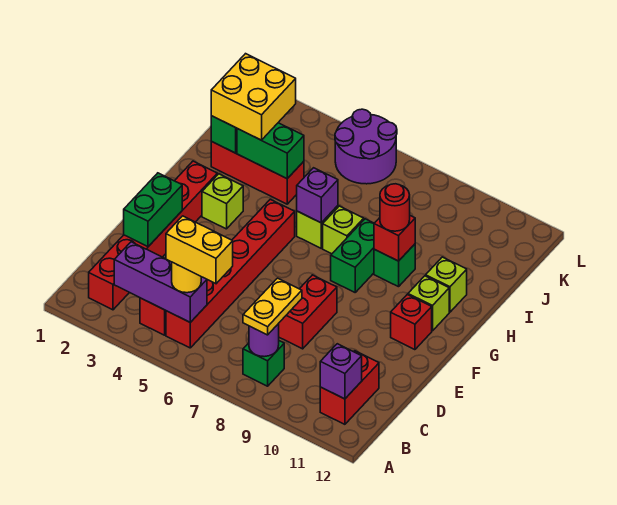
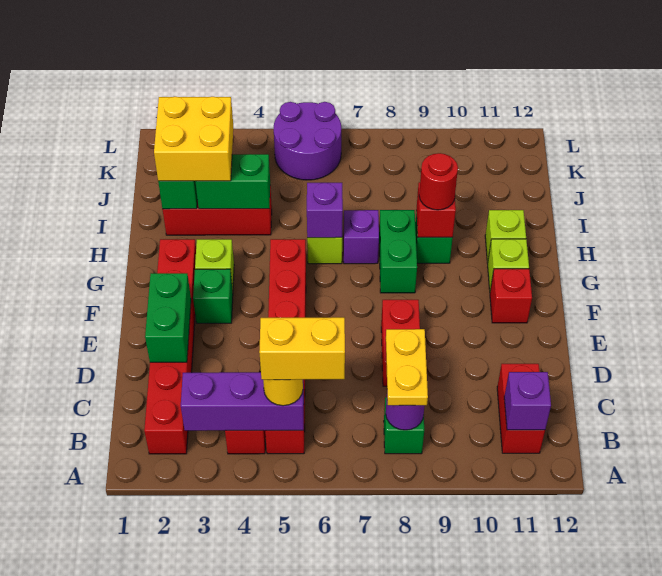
none -> green 1x1 brick [193,269,233,323]
lime 1x1 brick [323,206,364,254] -> purple 1x1 brick [344,210,379,264]

